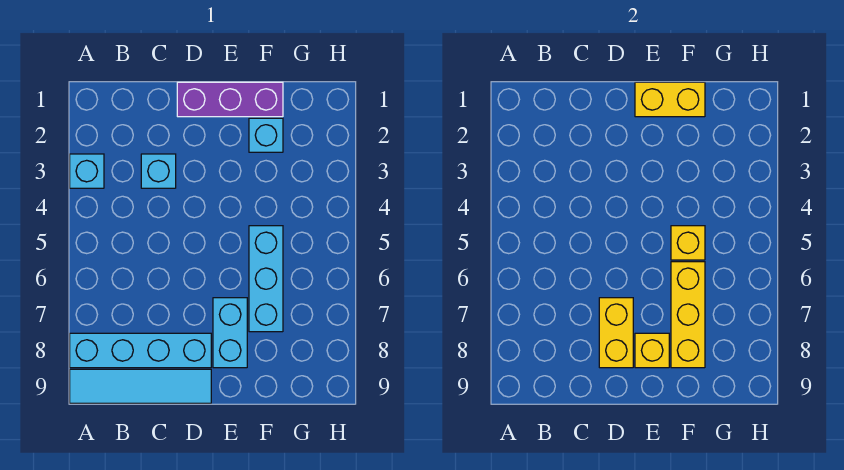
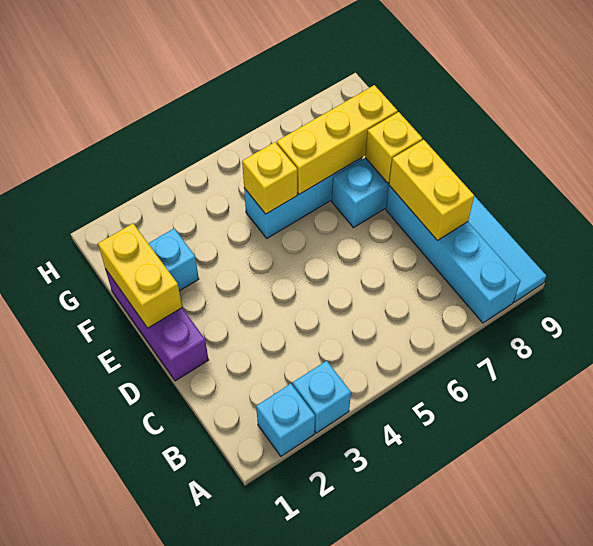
cyan 1x1 brick [141,154,176,188] -> cyan 1x1 brick moved to [256,384,315,456]
yellow 1x2 brick [599,298,633,368] -> yellow 1x2 brick turned to [389,140,474,240]

